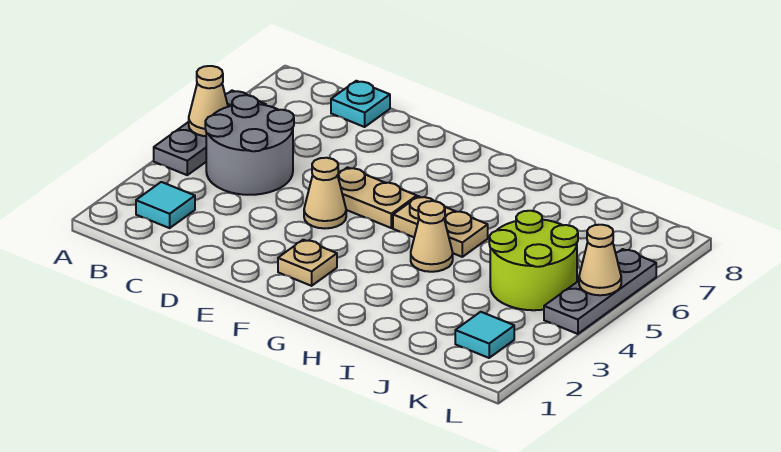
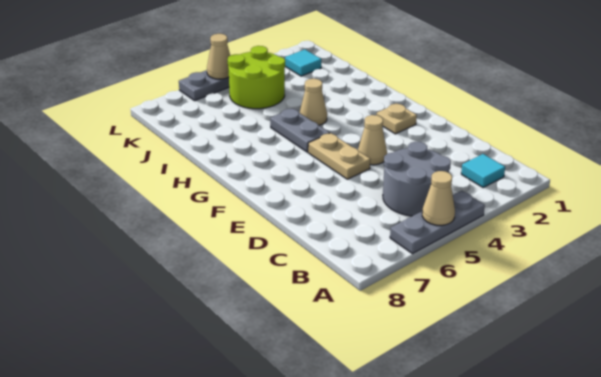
cyan 1x1 plate [331,81,390,127] -> none
tan 1x2 plate [393,196,488,257] -> grey 1x2 plate [270,109,329,152]

